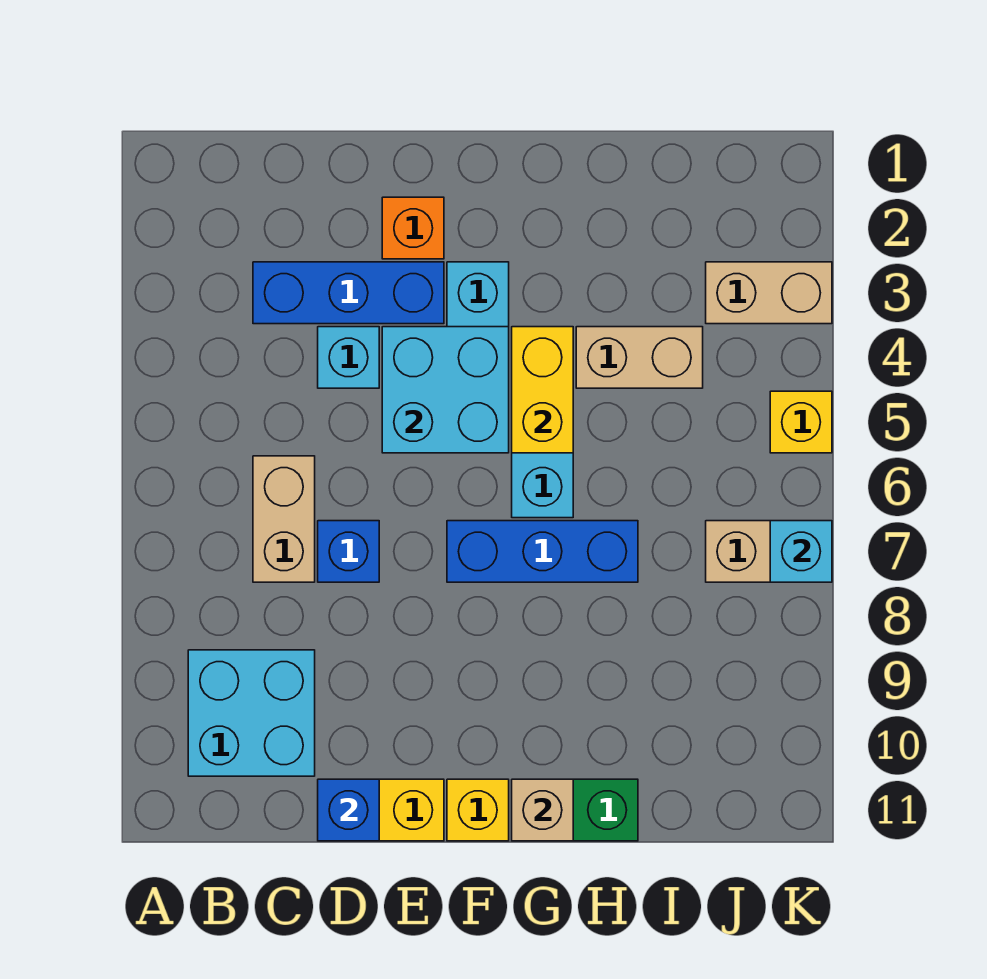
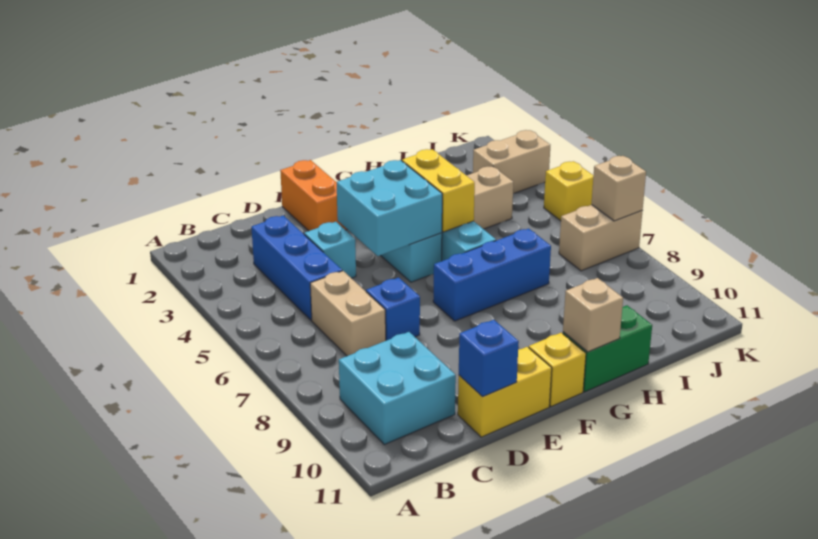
blue 1x3 brick [253,262,444,324] -> blue 1x3 brick turned to [251,215,342,320]
orange 1x1 brick [382,197,444,259] -> orange 1x2 brick [280,160,347,231]
cyan 1x1 brick [770,521,832,582] -> tan 1x1 brick [592,156,646,221]

